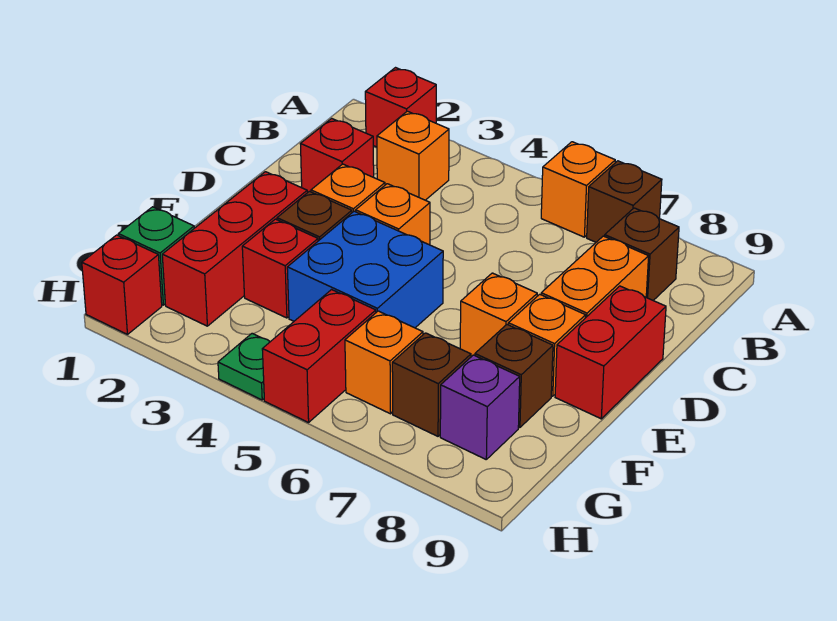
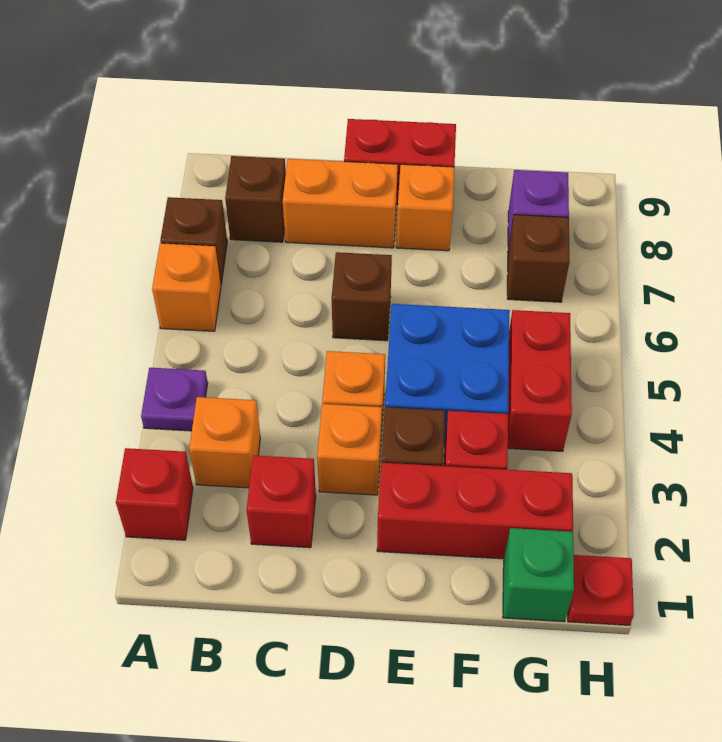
none -> purple 1x1 plate [141,368,208,431]
orange 1x1 brick [460,273,537,357] -> none
brown 1x1 brick [475,325,553,428] -> brown 1x1 brick moved to [332,252,392,341]
red 1x2 brick [262,290,376,423] -> red 1x2 brick turned to [508,310,572,451]
orange 1x1 brick [345,311,423,414] -> none
red 1x1 brick [82,235,162,334] -> red 1x1 plate [568,555,634,625]
green 1x1 plate [218,334,270,400] -> none

